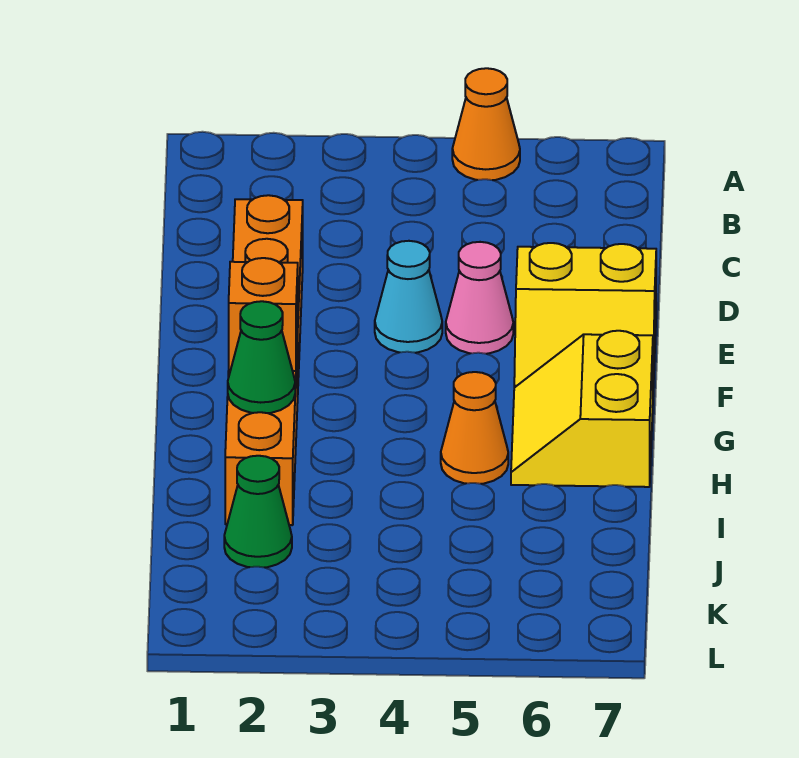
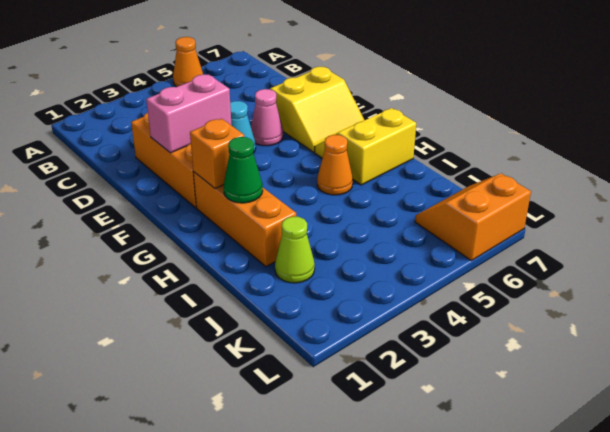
none -> pink 1x2 brick [146,74,231,153]
yellow 2x2 slope [511,331,653,487] -> yellow 2x2 slope turned to [315,108,416,185]
green 1x1 cone [224,456,292,567] -> lime 1x1 cone [275,216,315,283]
none -> orange 2x2 slope [415,174,531,261]

